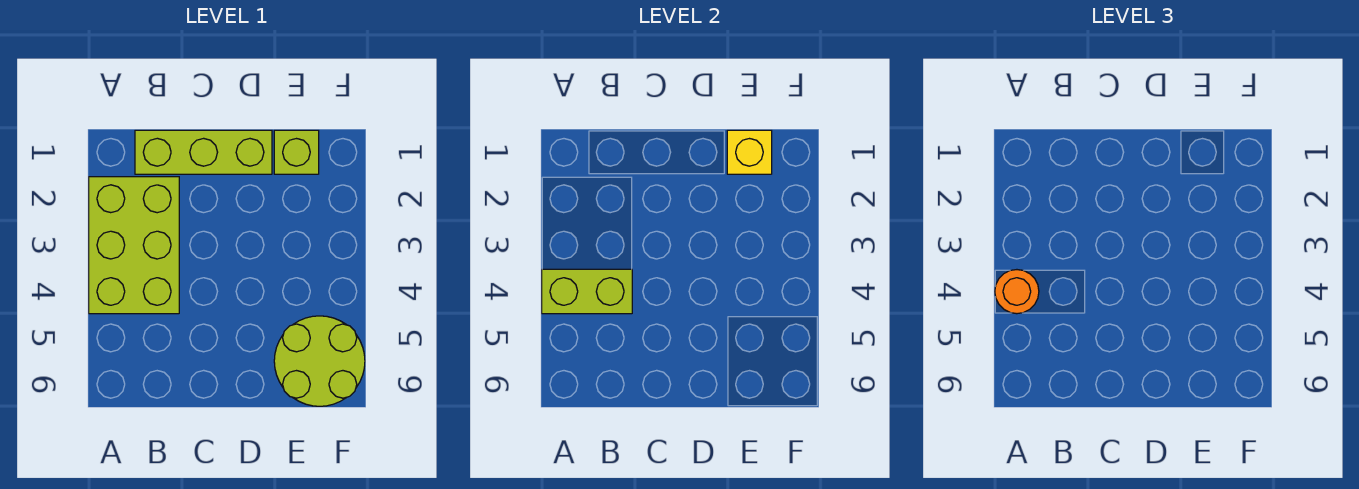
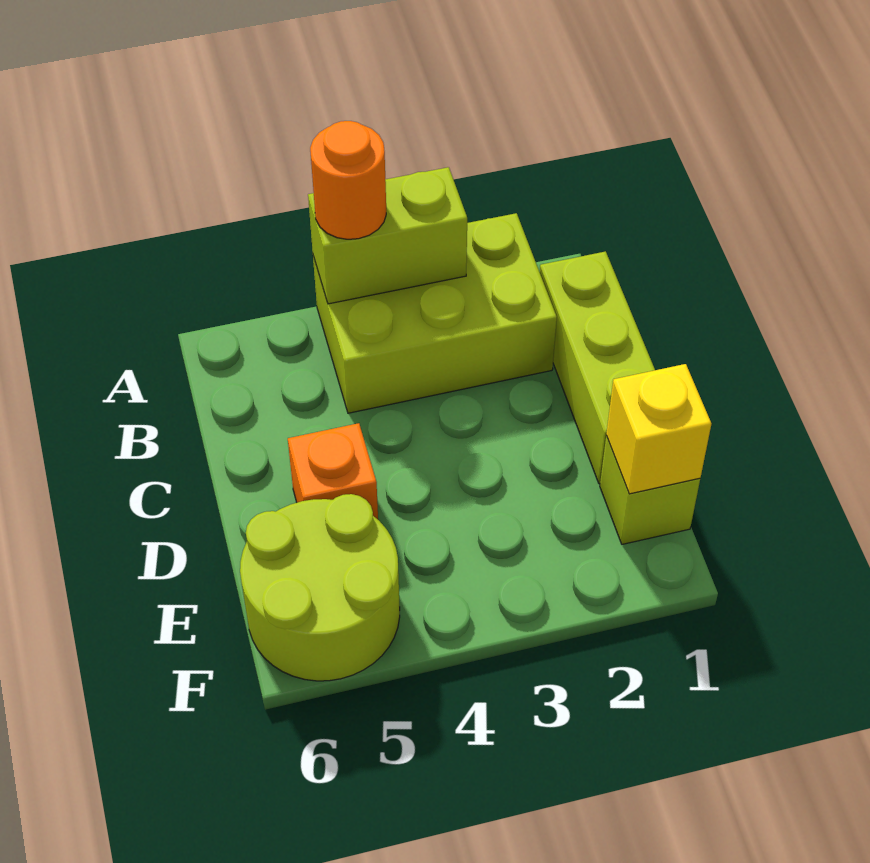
lime 1x2 brick [542,269,632,314] -> lime 1x2 brick turned to [308,167,467,304]
none -> orange 1x1 brick [288,423,378,519]

